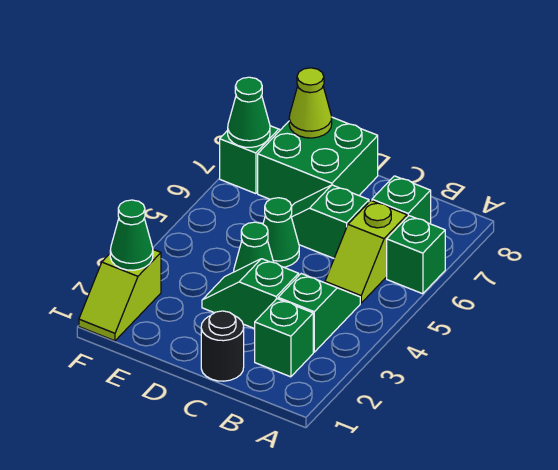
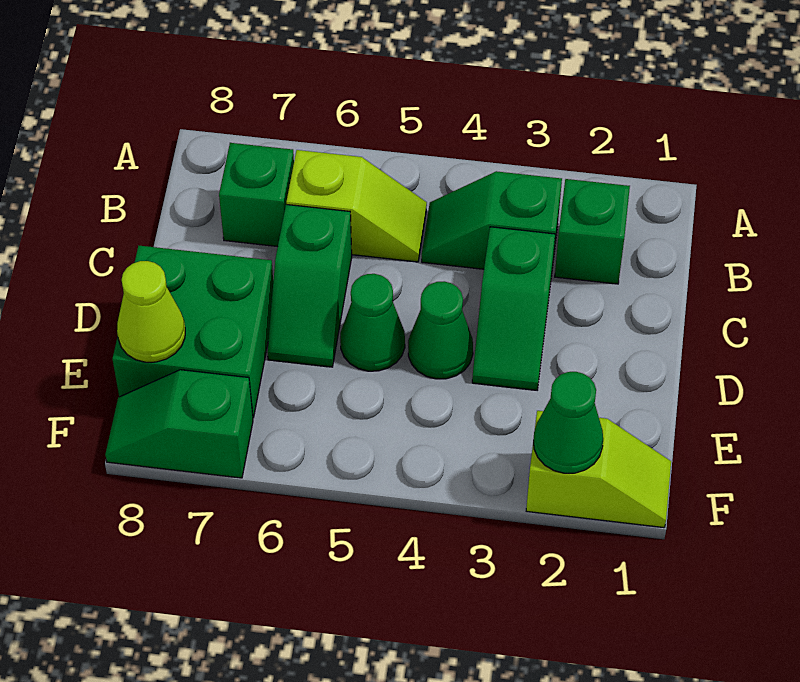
green 1x1 brick [387,216,445,294] -> none
black 1x1 round brick [201,311,244,381] -> none
green 1x1 cone [228,77,270,147] -> none

